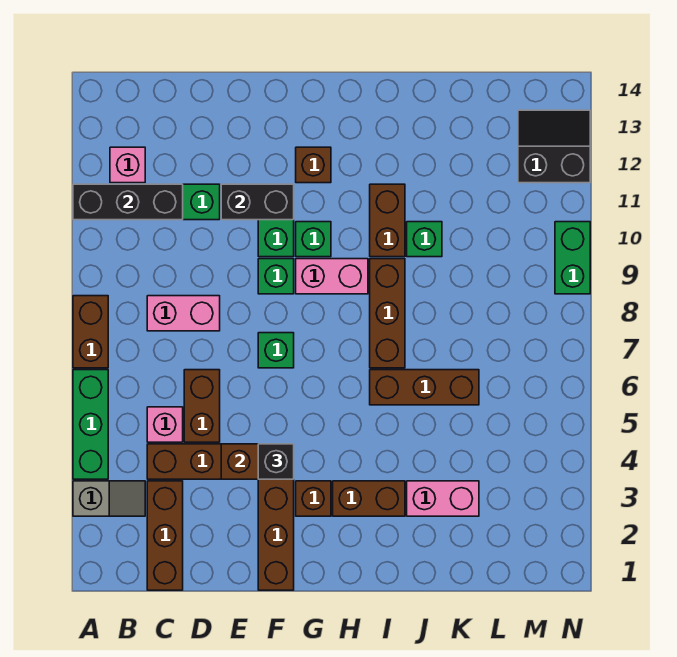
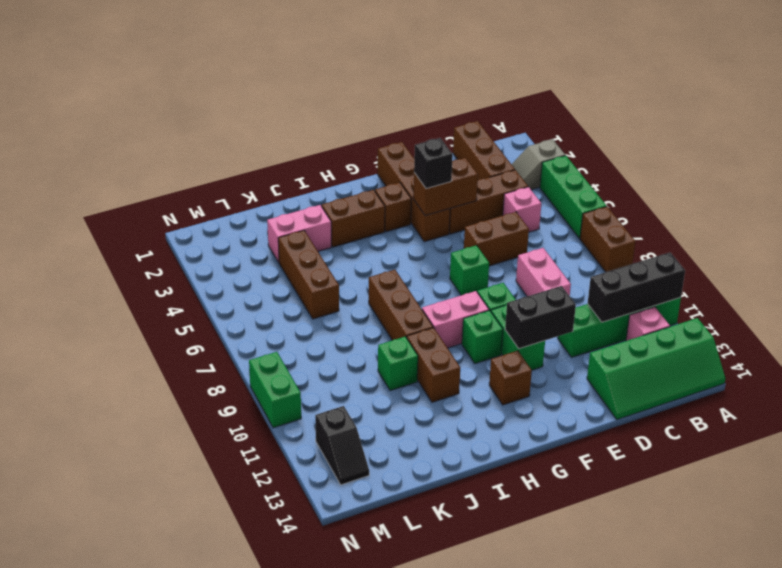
none -> green 2x4 slope [587,318,725,419]
pink 1x2 brick [147,296,220,331] -> pink 1x2 brick turned to [516,248,571,296]
brown 1x2 brick [184,370,220,442] -> brown 1x2 brick turned to [464,212,529,266]
brown 1x3 brick [370,370,479,405] -> brown 1x3 brick turned to [278,230,339,319]
black 2x2 slope [518,110,590,183] -> black 1x2 slope [315,406,369,485]

